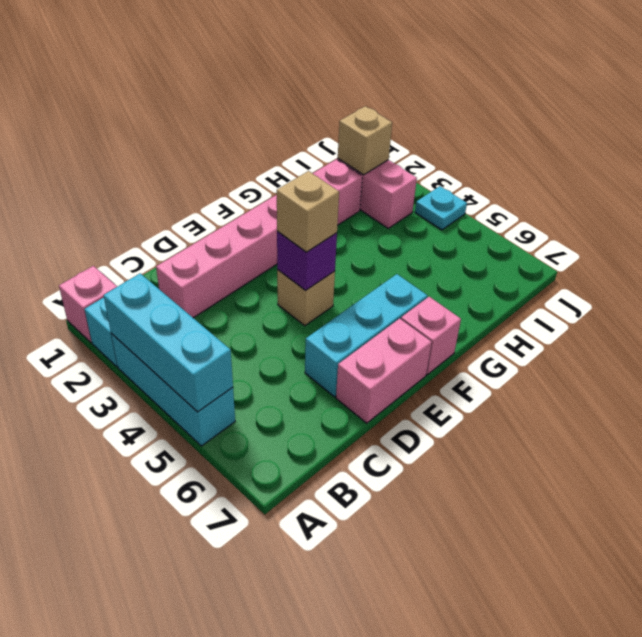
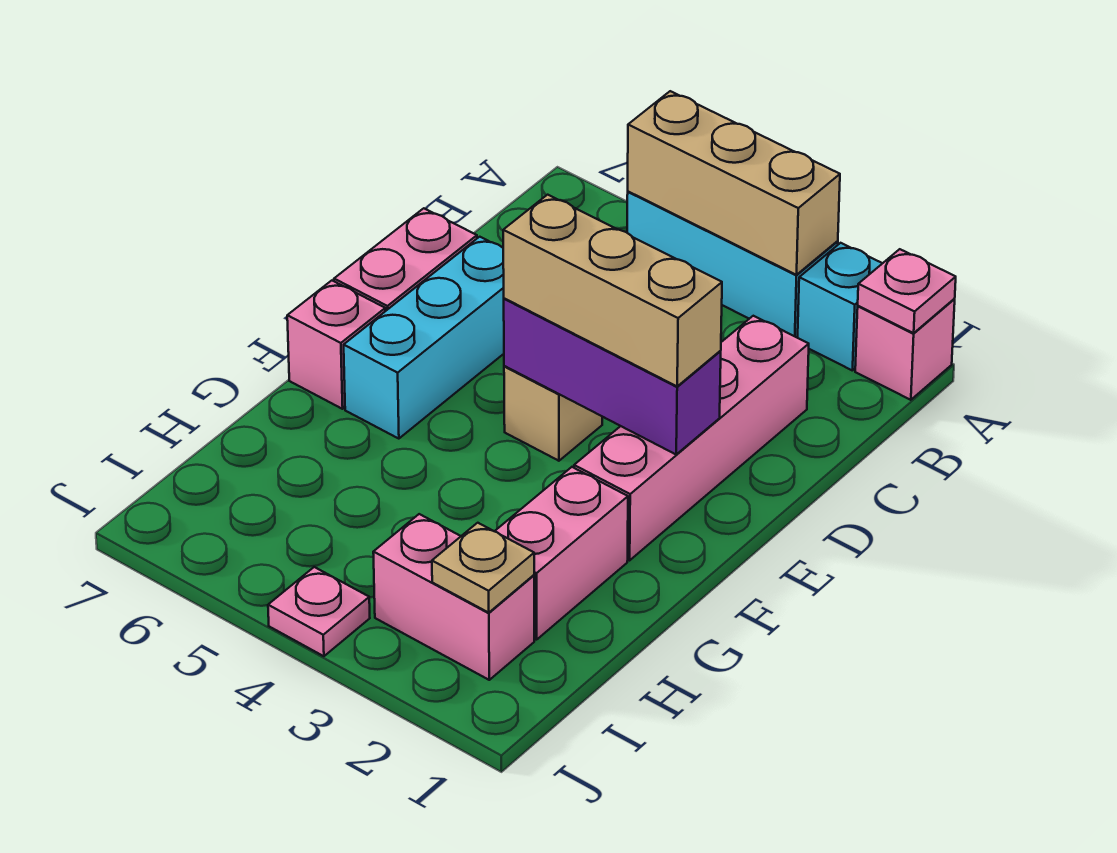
none -> pink 1x1 plate [858,249,956,333]
cyan 1x3 brick [104,273,233,412] -> tan 1x3 brick [628,91,840,275]
purple 1x1 brick [277,231,337,291] -> purple 1x3 brick [504,298,721,454]
tan 1x1 brick [277,171,339,252] -> tan 1x3 brick [503,195,722,386]
tan 1x1 brick [338,106,392,175] -> tan 1x1 plate [432,523,534,613]
cyan 1x1 plate [415,186,467,230] -> pink 1x1 plate [268,567,370,656]

